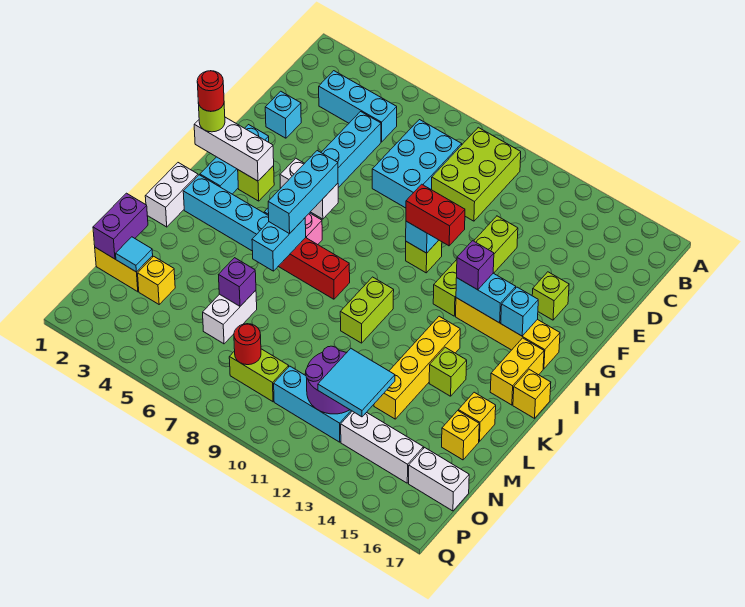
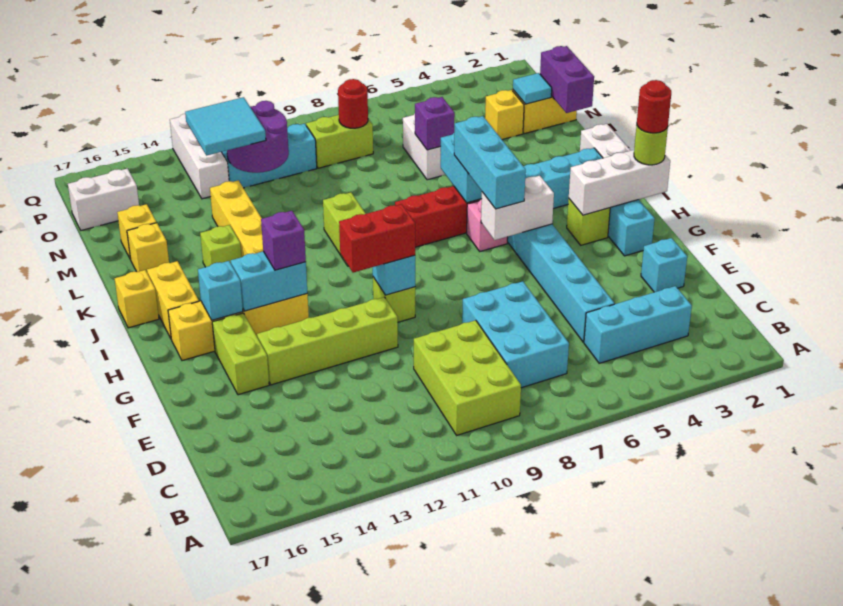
lime 1x4 brick [433,216,518,316] -> lime 1x4 brick turned to [257,297,398,385]
lime 1x1 brick [532,272,569,320] -> lime 1x2 brick [212,313,269,395]
white 1x3 brick [341,411,424,483] -> white 1x3 brick turned to [170,114,229,199]

